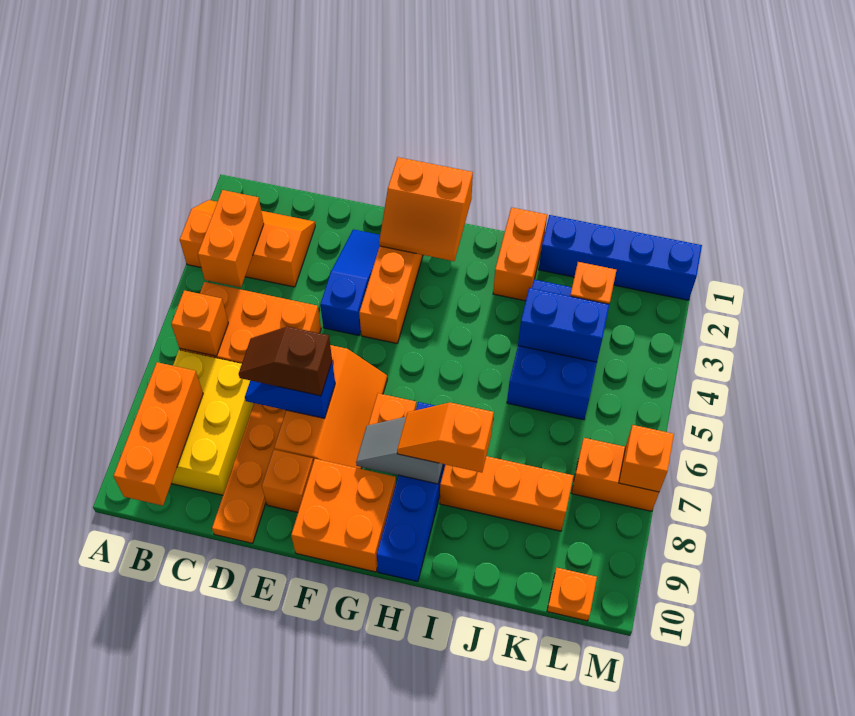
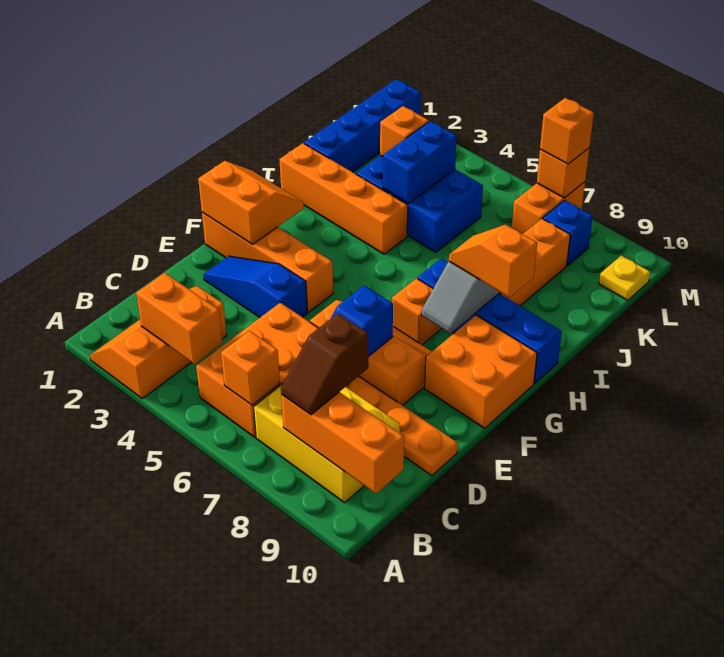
brown 1x2 slope [239,326,332,396] -> brown 1x2 slope moved to [281,314,368,415]
orange 1x1 brick [262,450,313,512] -> orange 1x1 brick moved to [540,98,594,164]
orange 2x2 slope [379,157,473,261] -> orange 2x2 slope turned to [198,161,304,245]
orange 1x2 slope [397,403,494,473] -> orange 1x2 slope turned to [449,225,537,297]
orange 1x2 brick [493,207,547,301] -> orange 1x4 brick [279,143,408,254]
none -> blue 1x1 brick [543,200,593,266]
orange 1x1 plate [547,568,597,621] -> yellow 1x1 plate [599,255,650,300]

